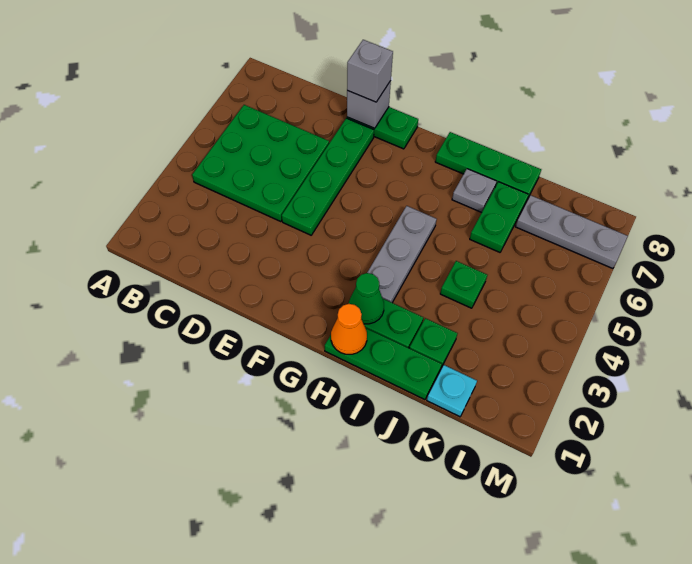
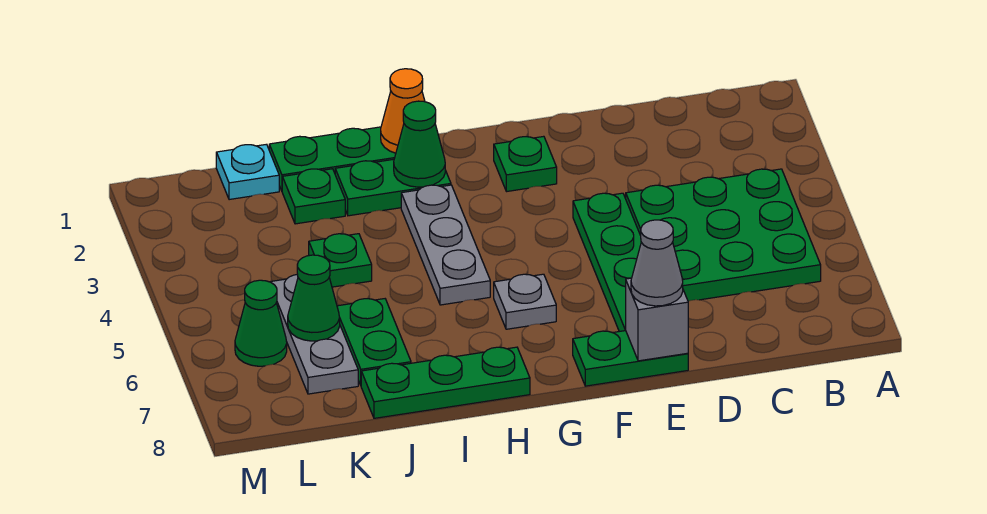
grey 1x1 brick [347,40,393,102] -> grey 1x1 cone [631,220,683,306]
none -> green 1x1 plate [494,136,557,192]
grey 1x1 plate [452,169,497,213] -> grey 1x1 plate moved to [494,274,556,329]
none -> green 1x1 cone [288,255,340,341]
grey 1x3 plate [516,195,628,269] -> grey 1x3 plate turned to [271,275,358,394]
none -> green 1x1 cone [235,280,287,366]

